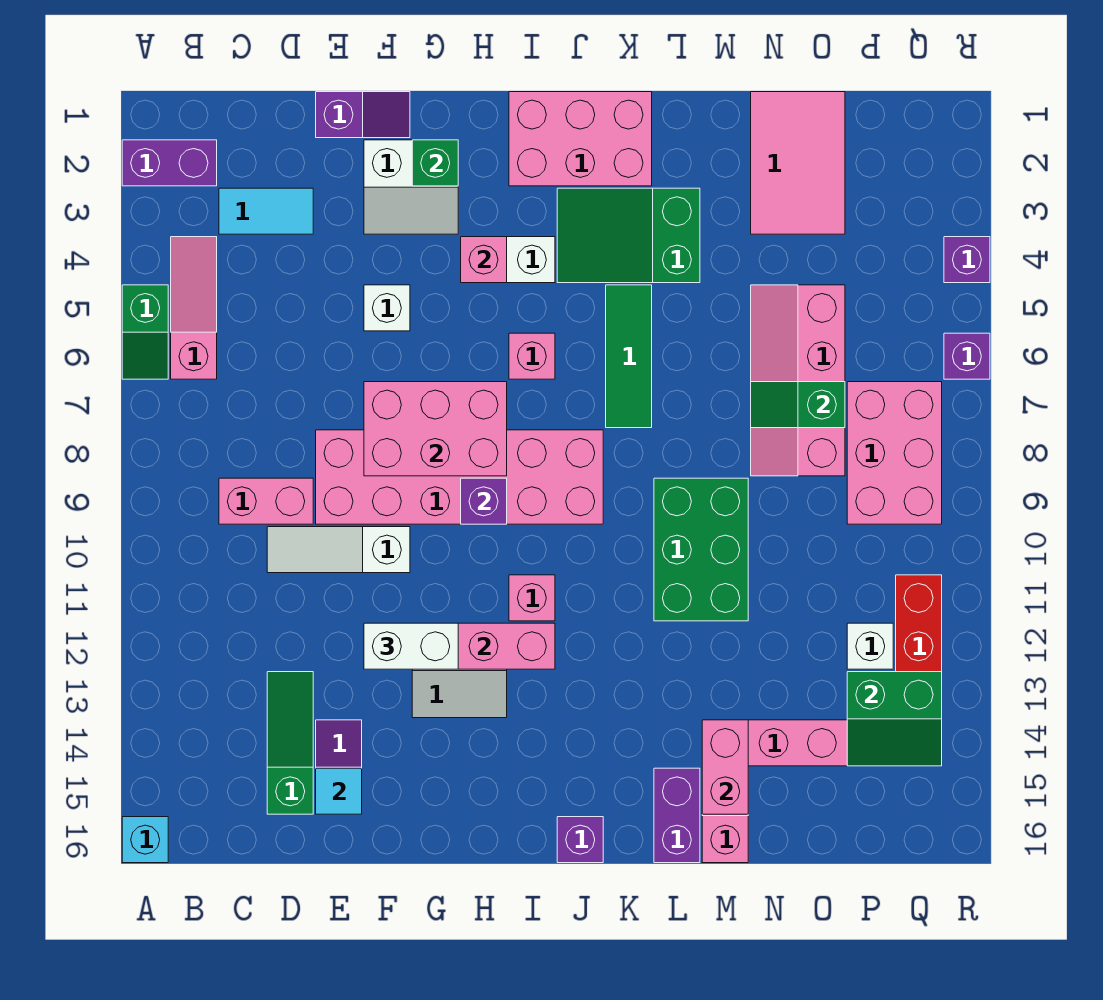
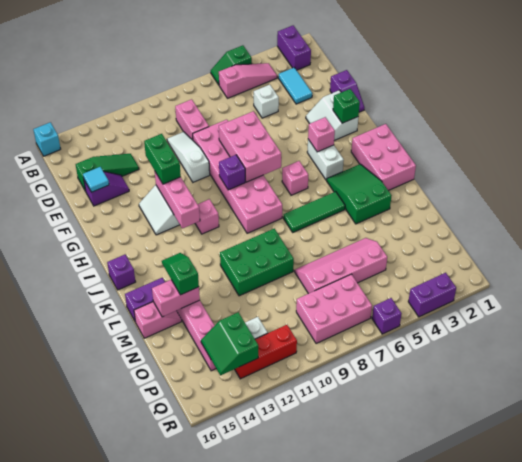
white 1x1 brick [364,285,410,331] -> white 1x1 brick moved to [254,85,279,118]
white 1x2 brick [364,623,458,669] -> green 1x2 brick [144,134,181,184]
pink 2x3 tile [751,92,845,234] -> none
green 1x2 slope [751,382,845,428] -> green 1x2 slope moved to [162,253,199,295]
purple 1x1 brick [944,237,990,283] -> purple 1x2 brick [408,273,456,317]

